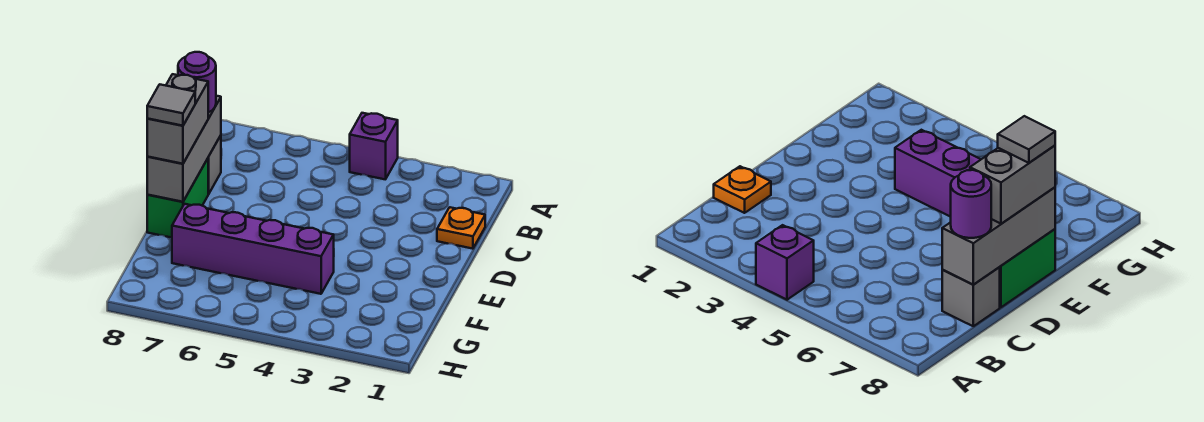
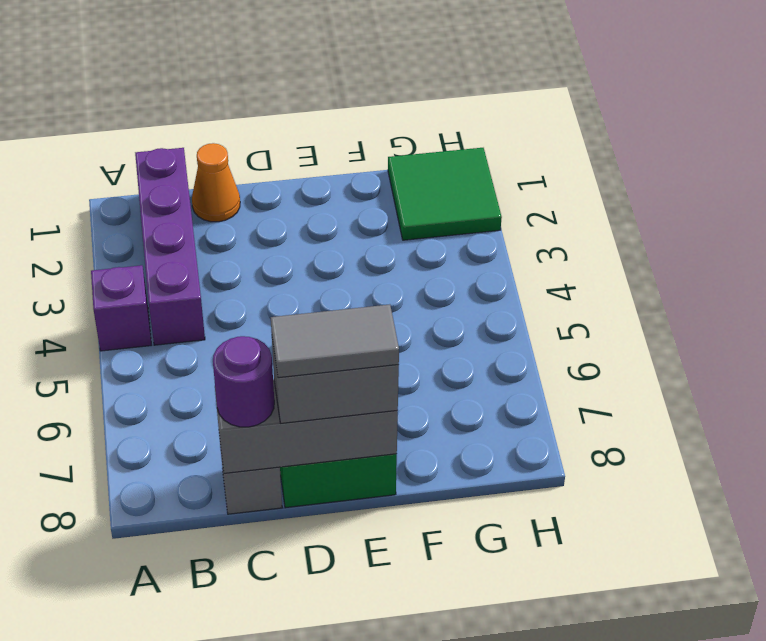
orange 1x1 plate [437,207,485,249] -> orange 1x1 cone [192,143,240,222]
grey 1x1 tile [147,84,195,126] -> grey 1x2 tile [271,304,399,378]
purple 1x4 brick [172,204,334,294] -> purple 1x4 brick moved to [135,148,205,345]
none -> green 2x2 tile [388,148,502,240]

